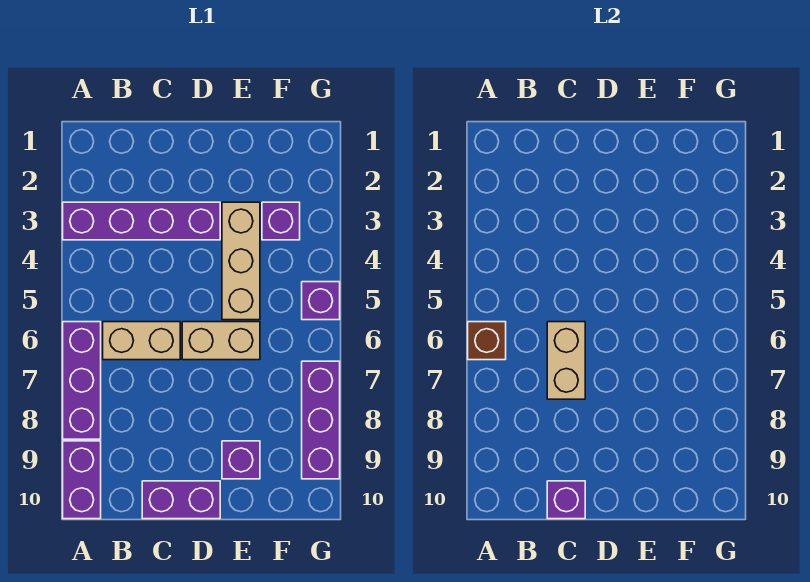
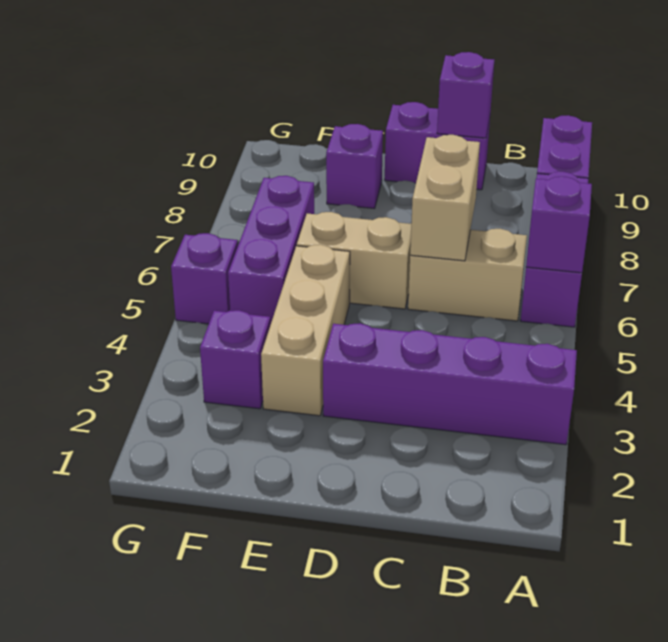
brown 1x1 brick [468,322,506,360] -> purple 1x1 brick [526,177,592,273]
purple 1x3 brick [302,361,340,479] -> purple 1x3 brick moved to [228,176,314,324]

